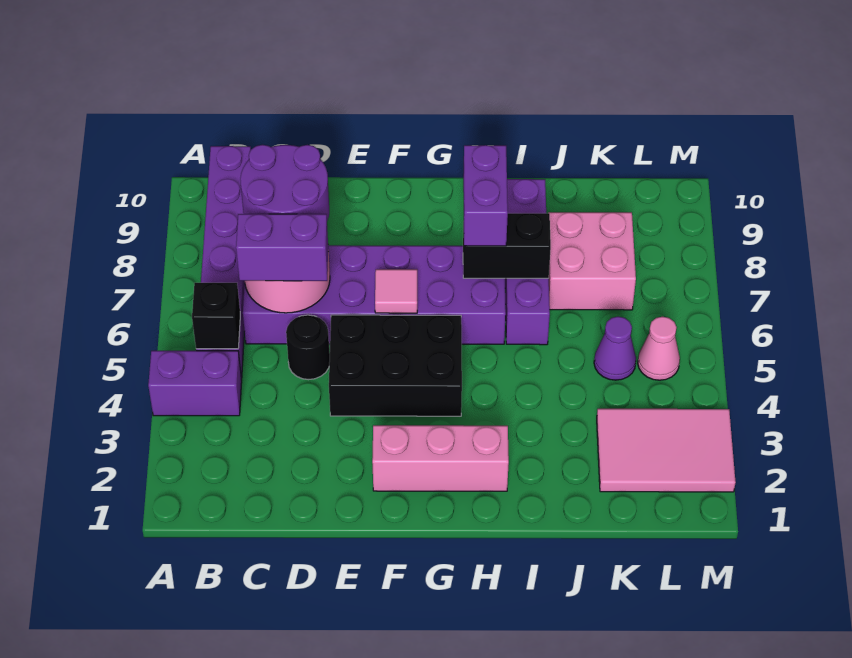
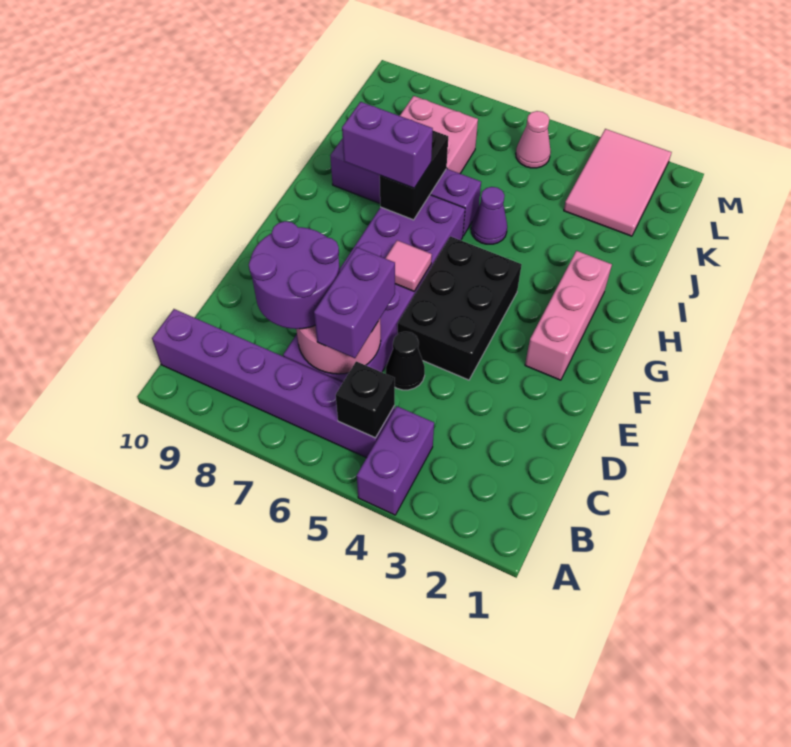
black 1x1 round brick [286,315,330,380] -> black 1x1 cone [386,332,425,390]
purple 1x1 cone [594,316,636,380] -> purple 1x1 cone moved to [471,187,507,244]

